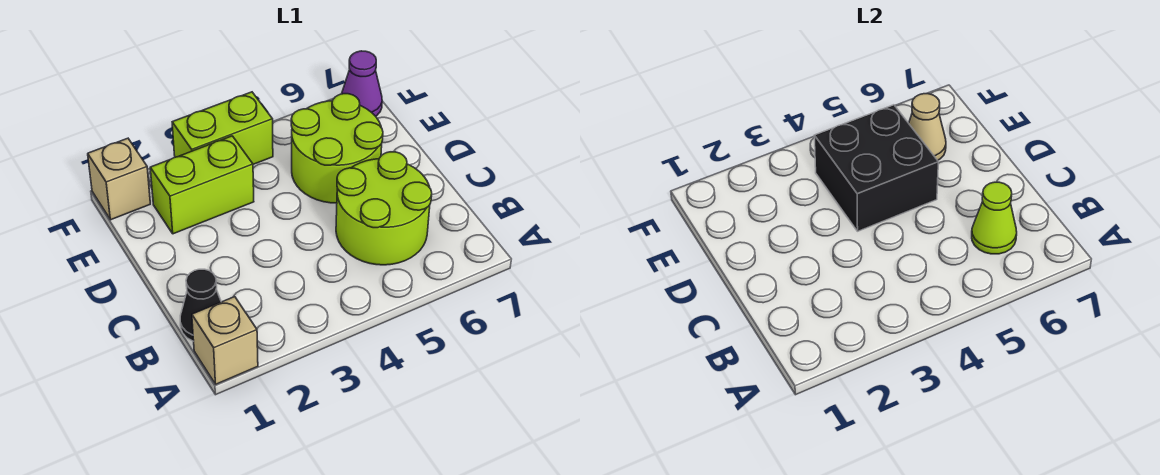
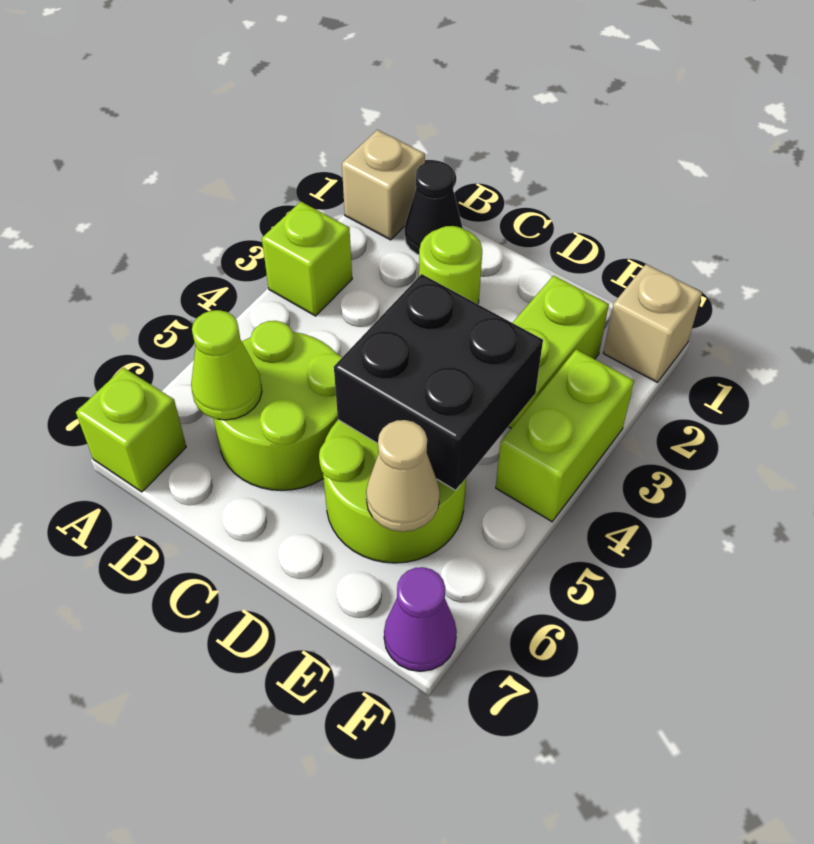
none -> lime 1x1 brick [262,202,352,316]
none -> lime 1x1 brick [76,368,186,492]
none -> lime 1x1 round brick [419,226,482,304]

